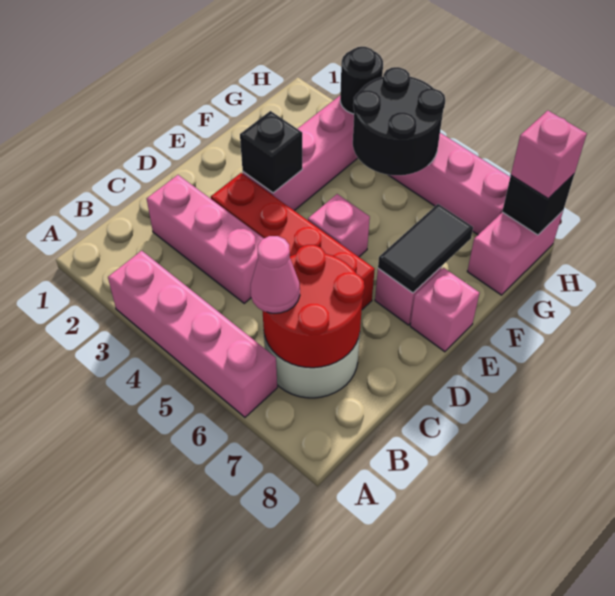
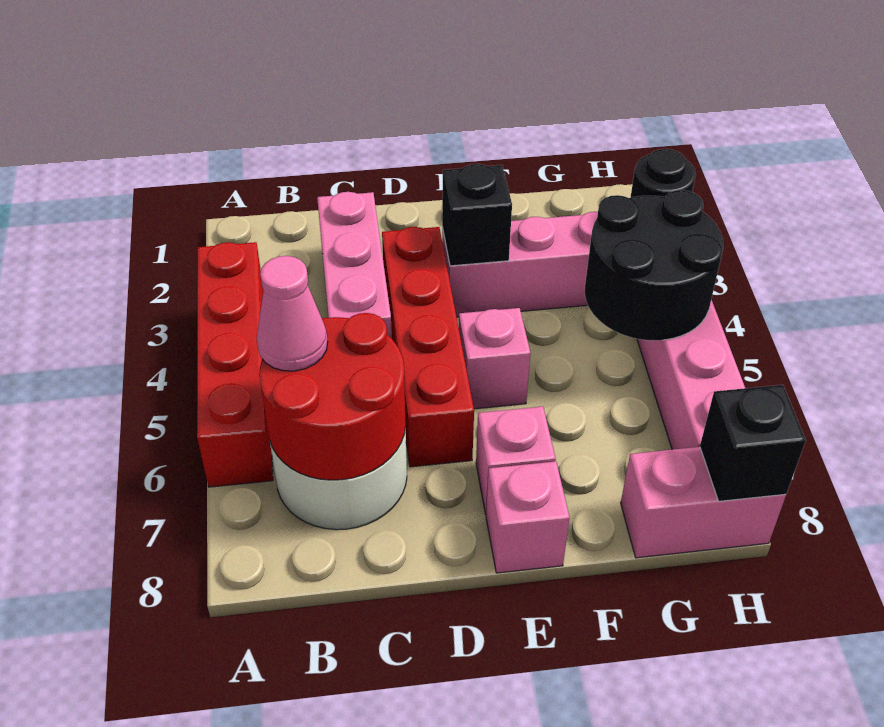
pink 1x4 brick [108,251,277,417] -> red 1x4 brick [197,242,273,487]
black 1x2 tile [378,204,473,293] -> none
pink 1x1 brick [511,111,587,199] -> none

